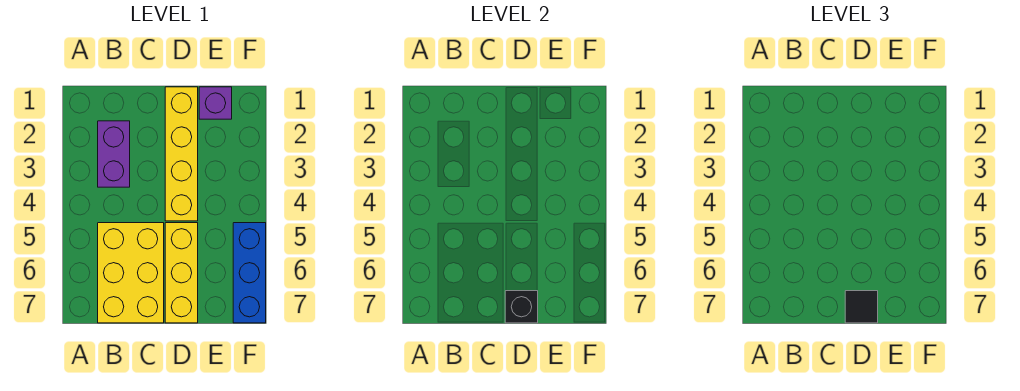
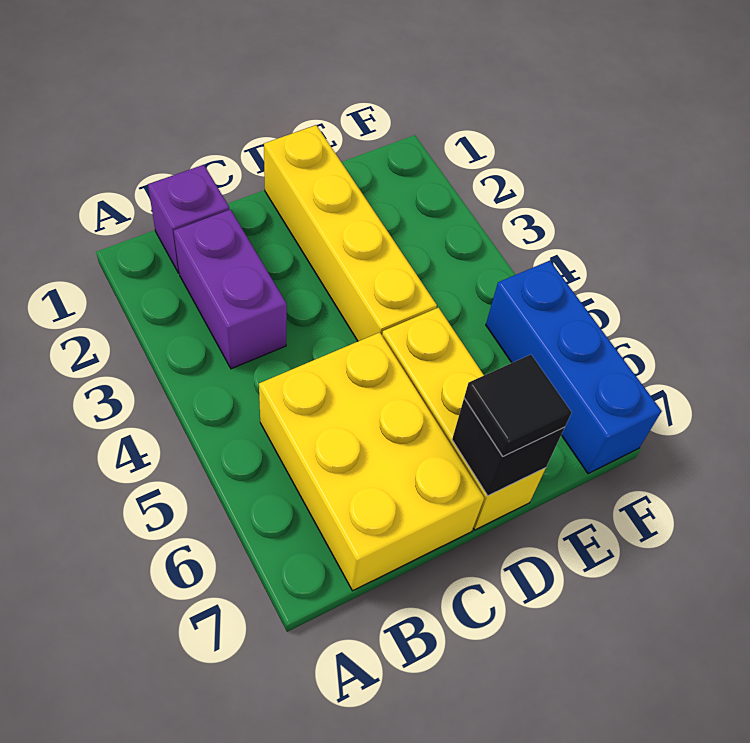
purple 1x1 brick [199,87,232,119] -> purple 1x1 brick moved to [148,165,229,273]

